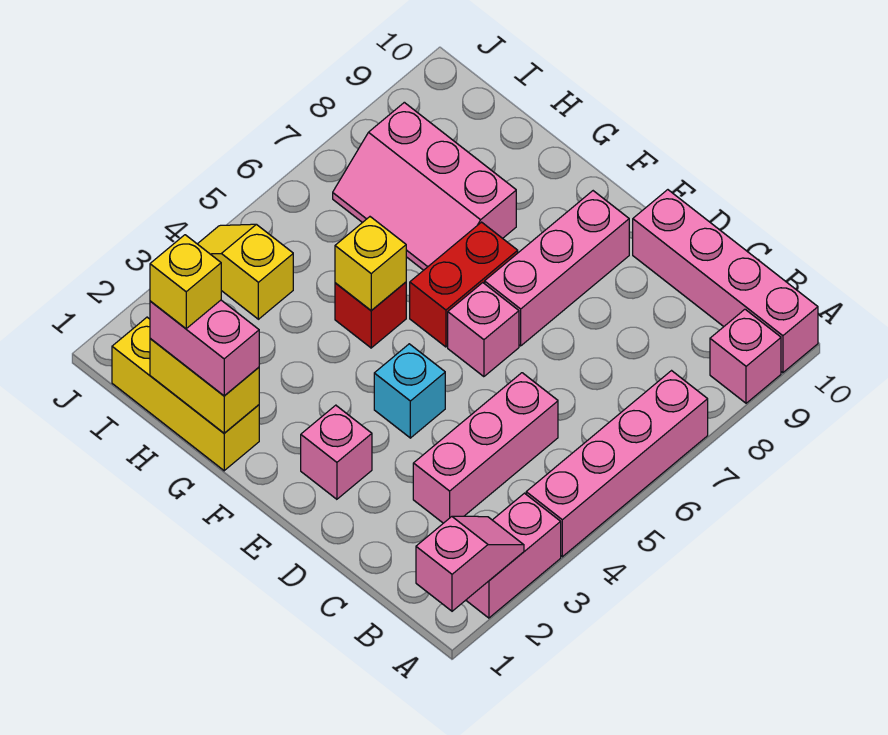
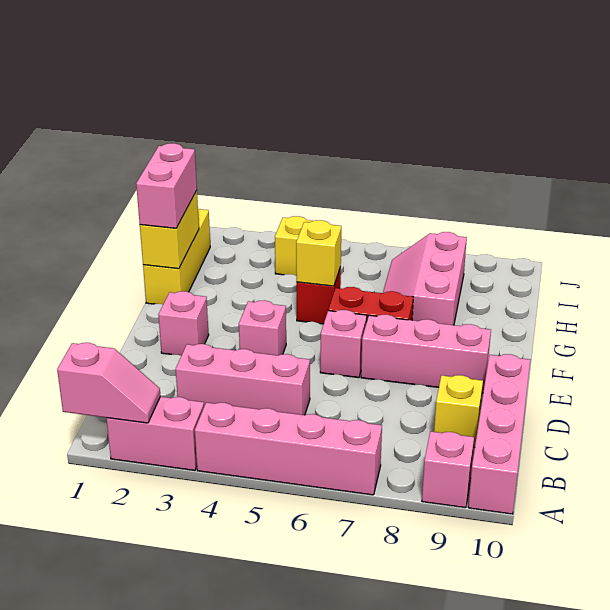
cyan 1x1 brick [374,344,445,438] -> pink 1x1 brick [239,300,286,356]
yellow 1x1 brick [150,235,221,329] -> yellow 1x1 brick moved to [434,375,483,447]

